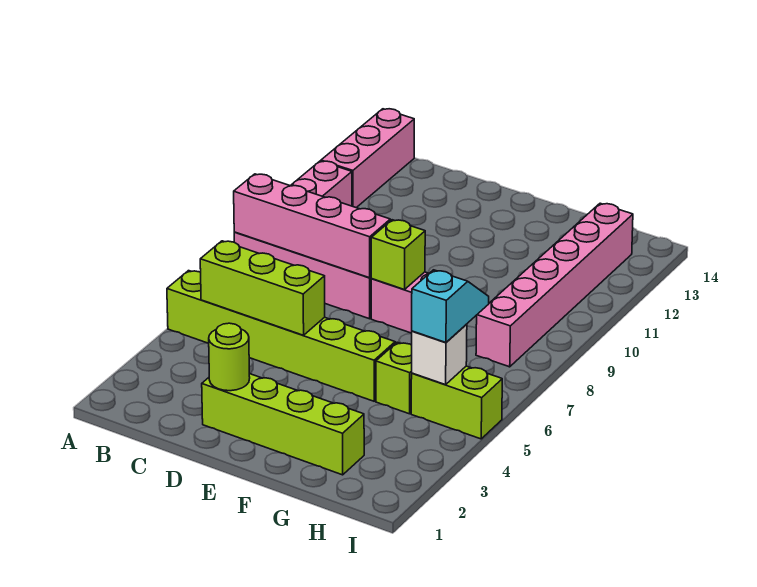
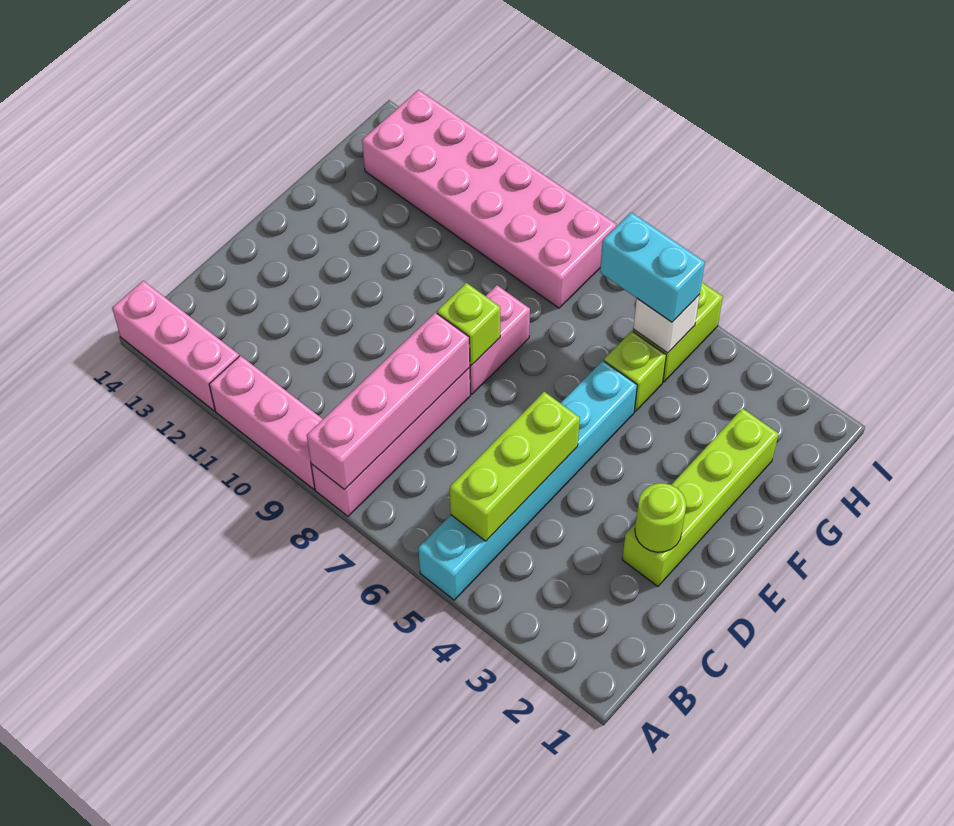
lime 1x6 brick [167,271,395,401] -> cyan 1x6 brick [418,360,637,600]
cyan 1x2 slope [412,270,489,342] -> cyan 1x2 brick [600,212,705,322]
pink 1x6 brick [476,203,633,367] -> pink 2x6 brick [362,90,616,308]

